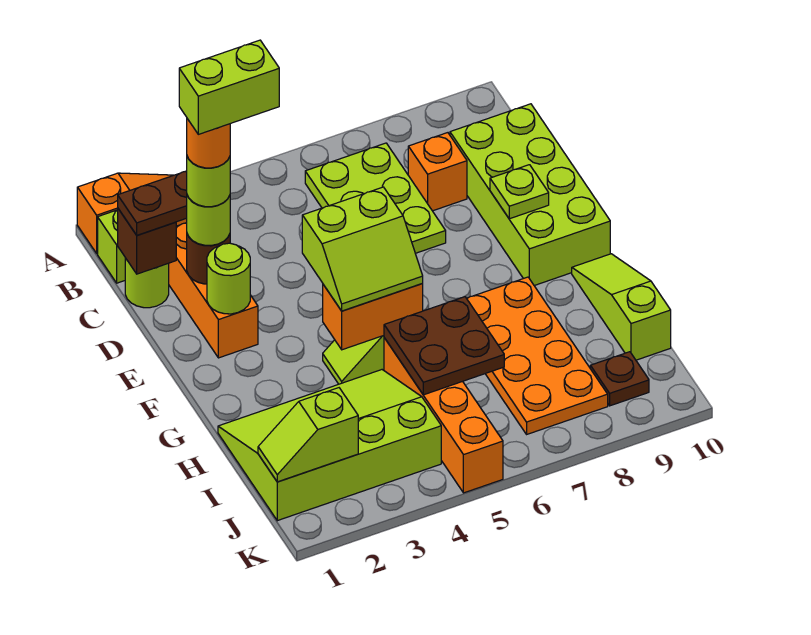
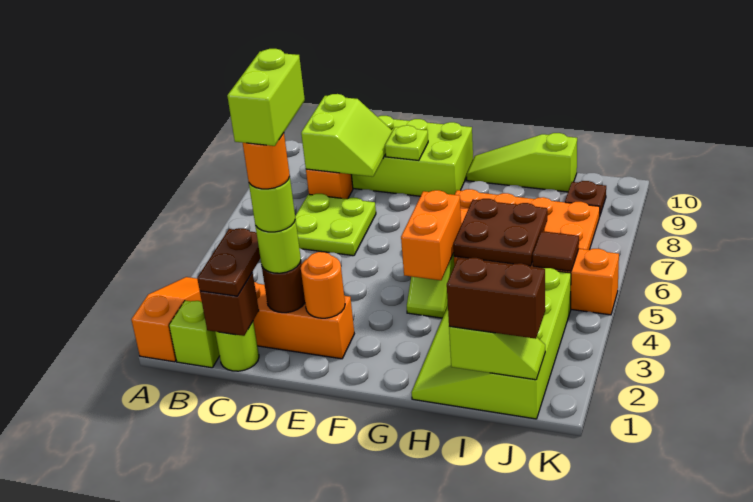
lime 2x3 plate [305,143,446,253] -> lime 2x2 plate [295,194,376,256]
lime 1x1 round brick [207,243,250,314] -> orange 1x1 round brick [301,252,345,318]
lime 2x2 slope [302,187,423,311] -> lime 2x2 slope moved to [301,94,392,177]
none -> brown 1x2 brick [447,258,545,339]
lime 1x2 slope [258,388,358,482] -> lime 1x2 slope turned to [449,326,545,380]
none -> brown 1x1 tile [533,231,579,271]

